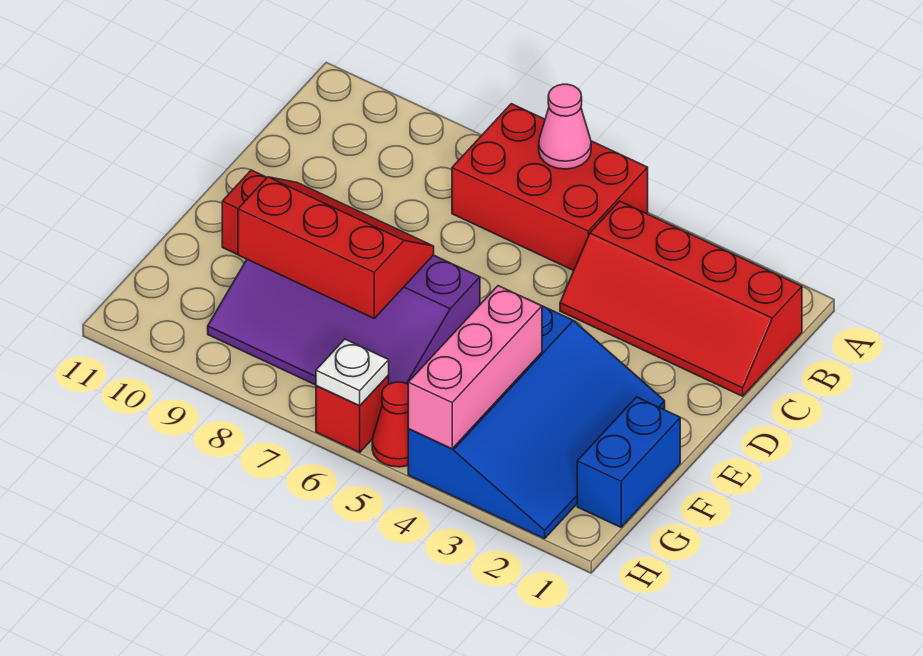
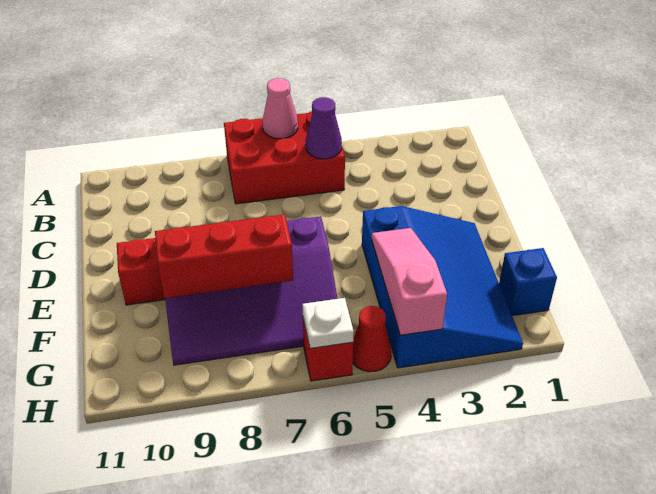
red 2x4 slope [560,201,802,396] -> none
none -> purple 1x1 cone [306,97,342,159]
blue 1x2 brick [577,397,680,527] -> blue 1x1 brick [499,248,557,316]
pink 1x3 brick [408,286,542,449] -> pink 1x3 slope [372,228,447,335]

